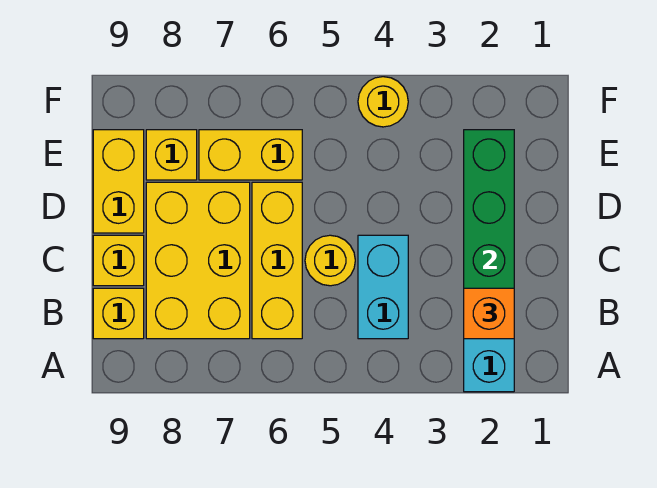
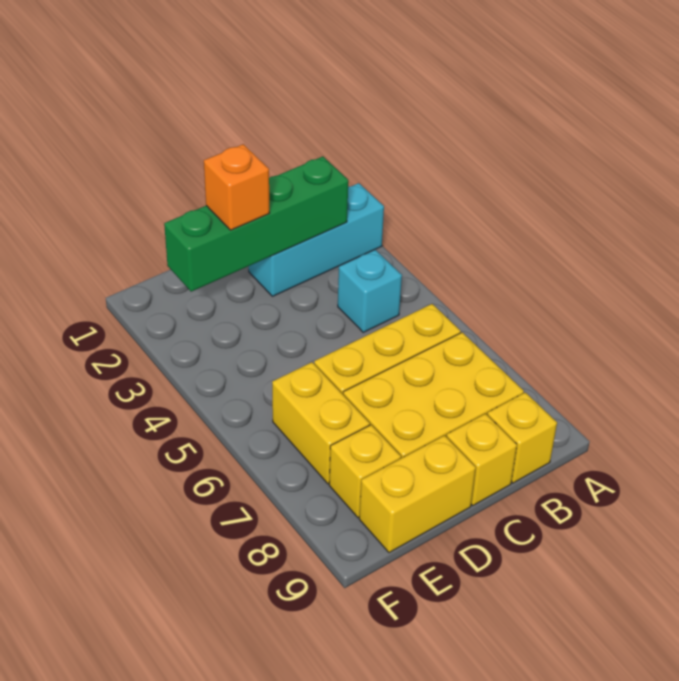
orange 1x1 brick [464,288,514,339] -> orange 1x1 brick moved to [204,144,269,230]
cyan 1x2 brick [358,235,408,339] -> cyan 1x1 brick [338,250,402,332]
yellow 1x1 round brick [305,235,355,286] -> none
yellow 1x1 round brick [358,77,408,127] -> none

